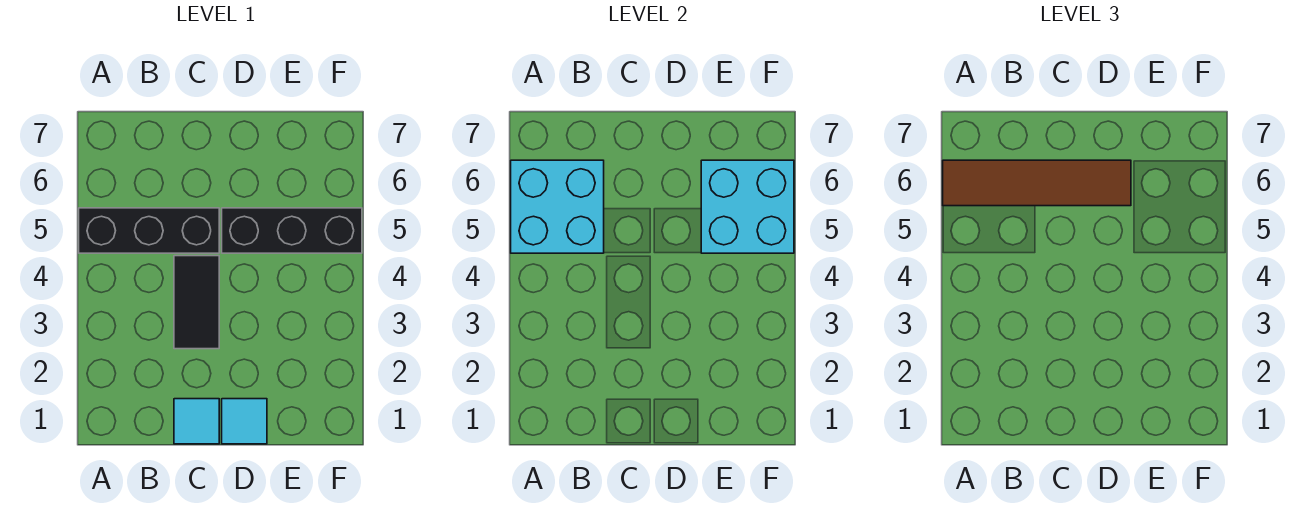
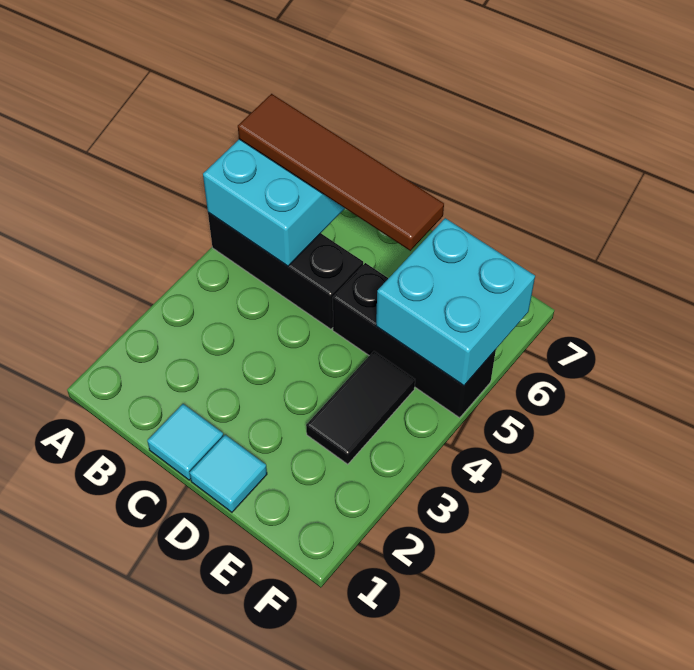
black 1x2 tile [174,256,219,349] -> black 1x2 tile moved to [306,351,415,464]

